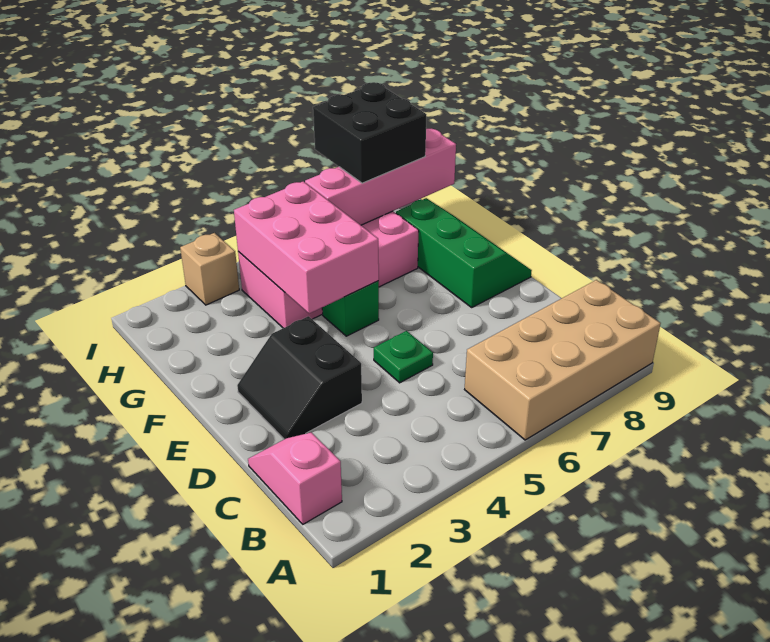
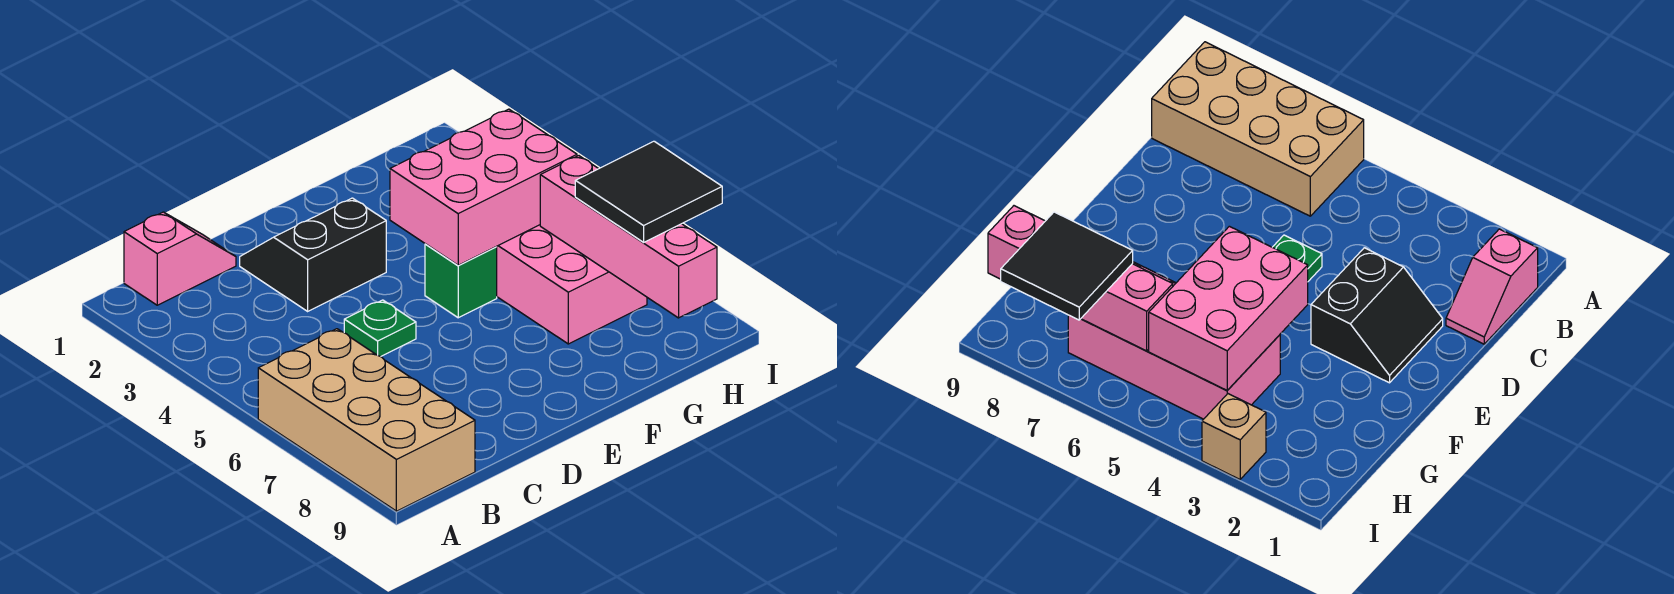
green 2x3 slope [396,198,532,307] -> none
black 2x2 brick [313,82,427,183] -> black 2x2 tile [575,141,722,242]

